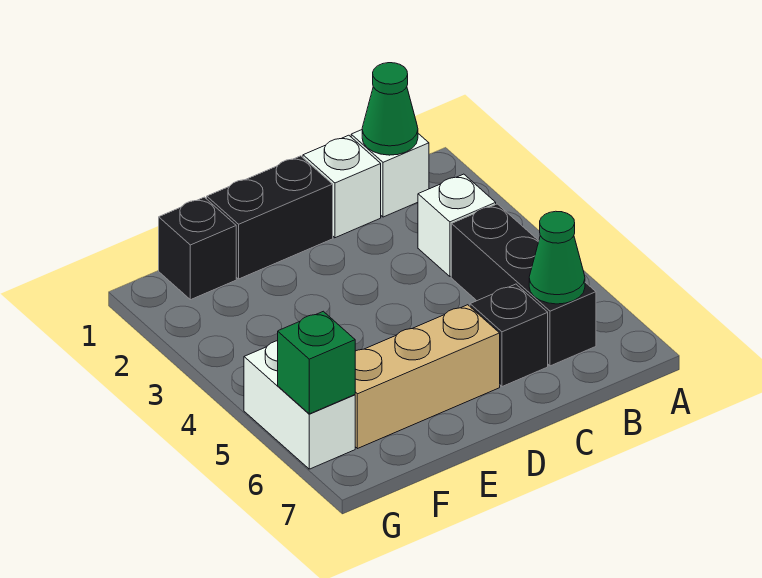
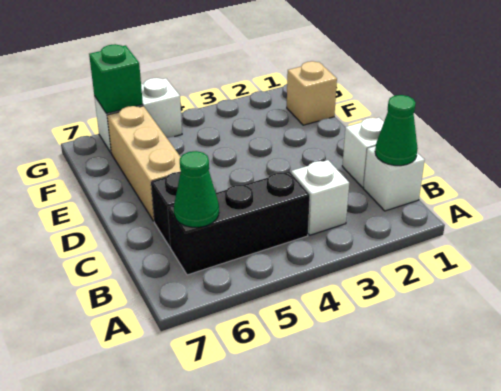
black 1x2 brick [207,156,333,279] -> none
black 1x1 brick [159,197,236,300] -> tan 1x1 brick [287,61,337,125]

